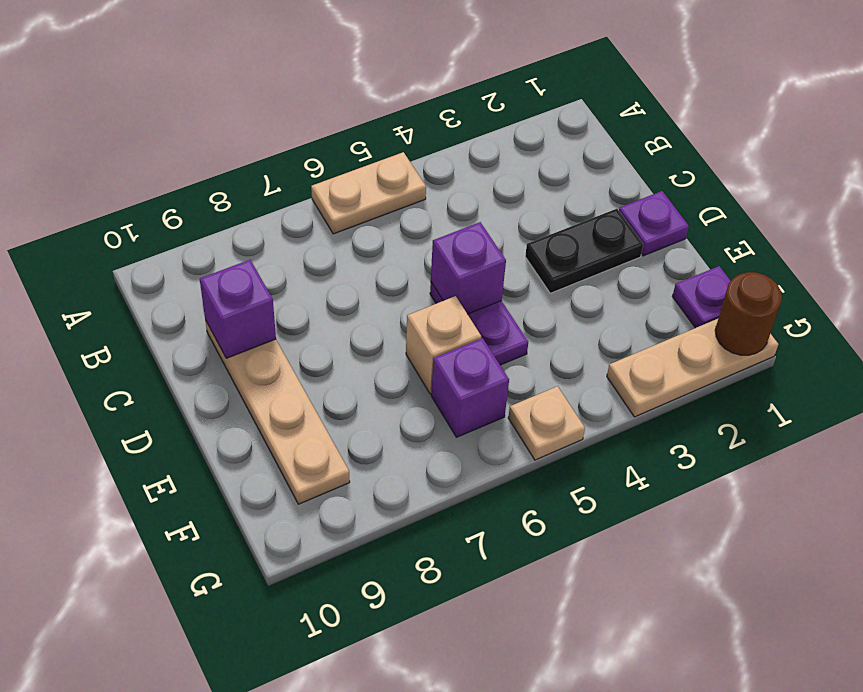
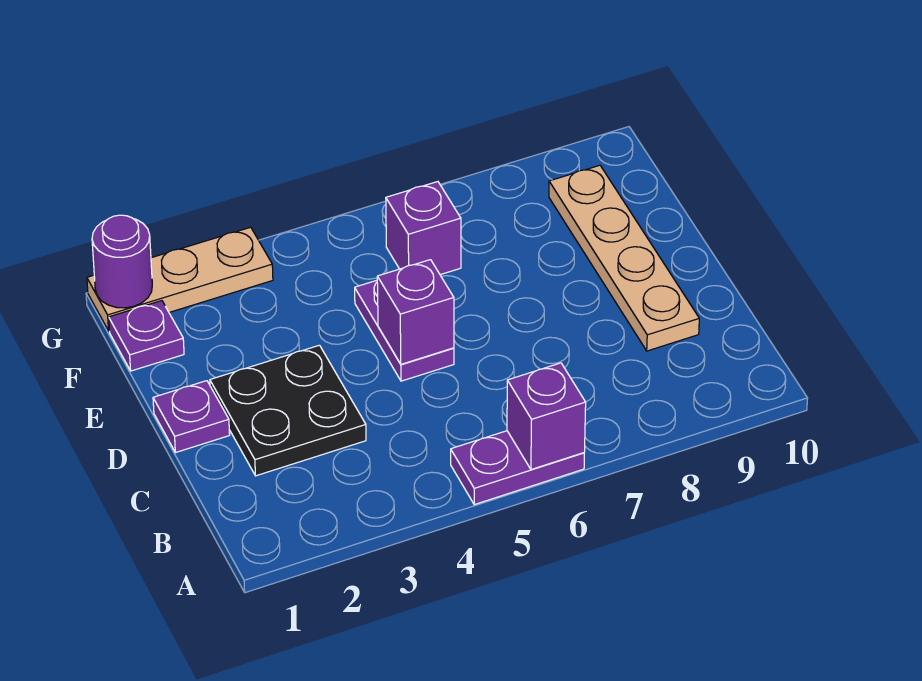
tan 1x2 plate [311,152,426,234] -> purple 1x2 plate [451,431,584,505]
purple 1x1 brick [200,260,276,358] -> purple 1x1 brick moved to [507,363,586,469]
black 1x2 plate [525,209,643,293] -> black 2x2 plate [210,345,366,476]
tan 1x1 brick [406,296,481,394] -> none
brown 1x1 round brick [715,272,782,355] -> purple 1x1 round brick [92,215,152,308]
tan 1x1 plate [508,386,585,460] -> none

